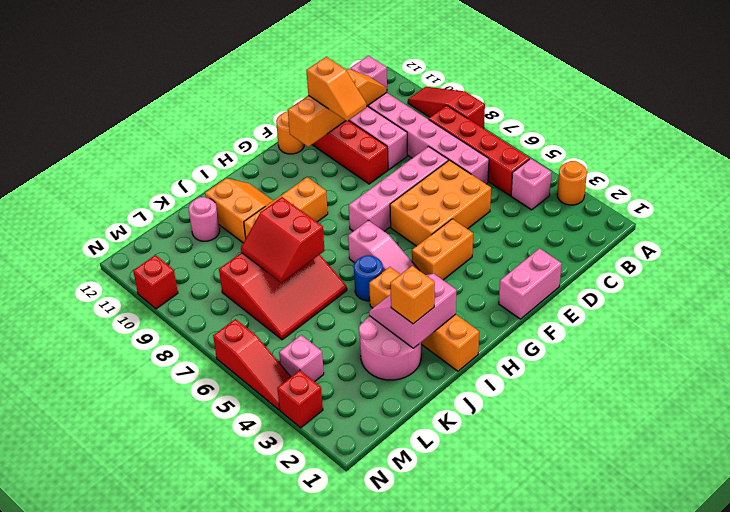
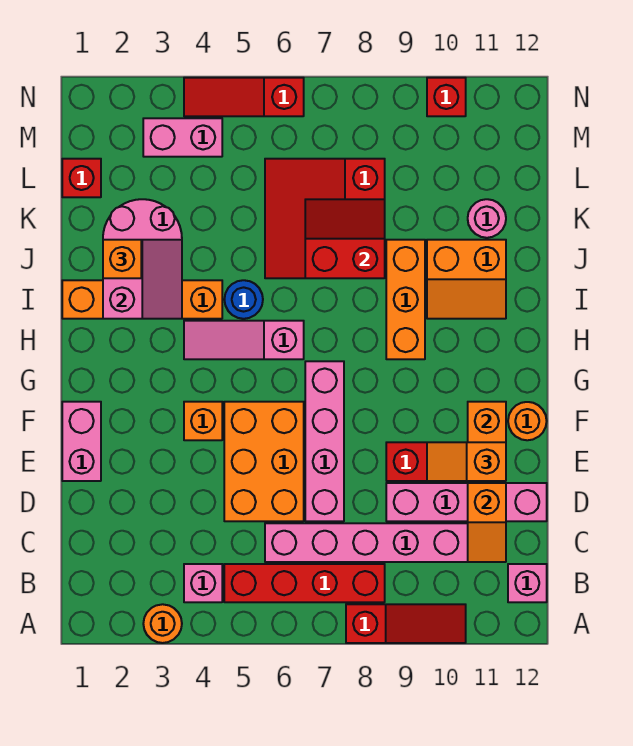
orange 1x2 brick [412,219,473,280] -> orange 1x1 brick [184,402,222,440]
pink 1x1 brick [279,335,324,382] -> pink 1x2 brick [143,118,222,157]
red 1x1 brick [277,370,323,428] -> red 1x1 brick moved to [62,159,101,197]

